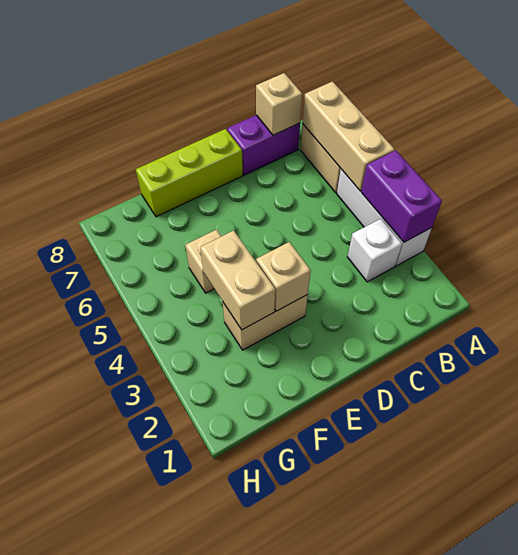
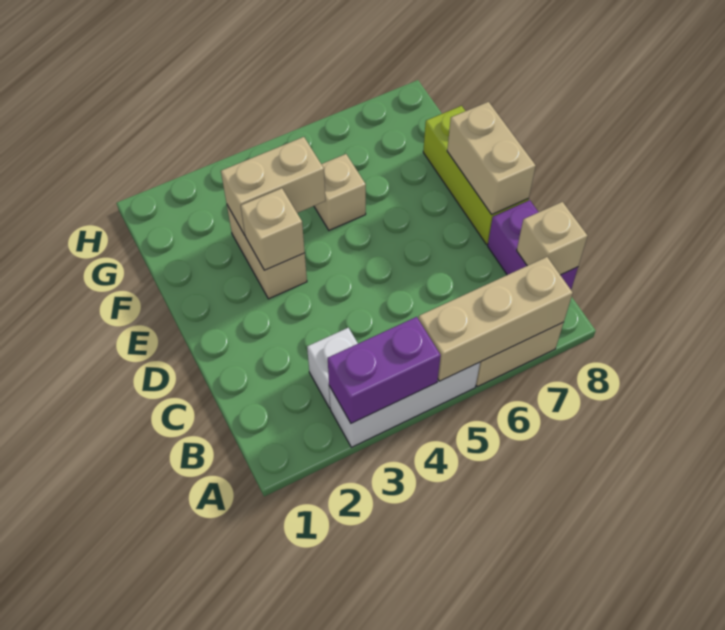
none -> tan 1x2 brick [447,102,536,214]

